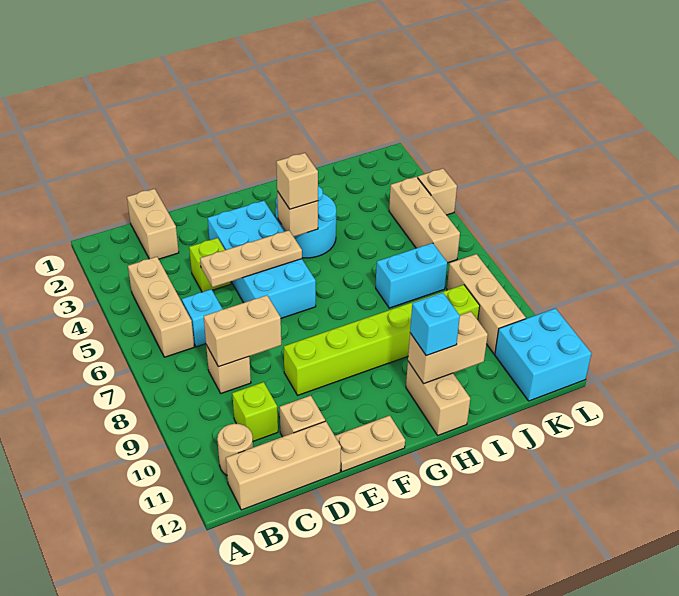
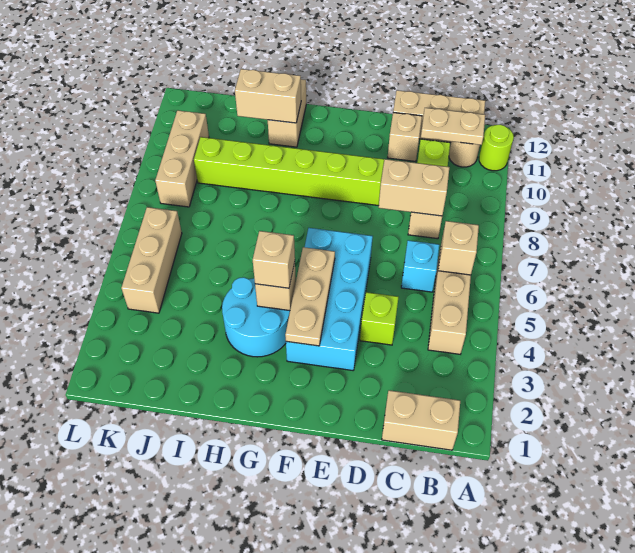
none -> lime 1x1 round brick [479,125,514,171]
tan 1x2 brick [127,189,179,259] -> tan 1x2 brick turned to [382,390,460,450]
tan 1x3 plate [200,230,302,287] -> tan 1x3 plate turned to [285,247,335,346]
tan 1x2 plate [335,416,405,472] -> tan 1x2 plate moved to [421,108,485,145]
cyan 1x1 brick [410,293,460,356] -> none
cyan 1x2 brick [376,243,447,308] -> none
cyan 2x2 brick [495,308,592,401] -> none
tan 1x1 brick [418,169,457,215] -> tan 1x1 brick moved to [438,221,479,275]

